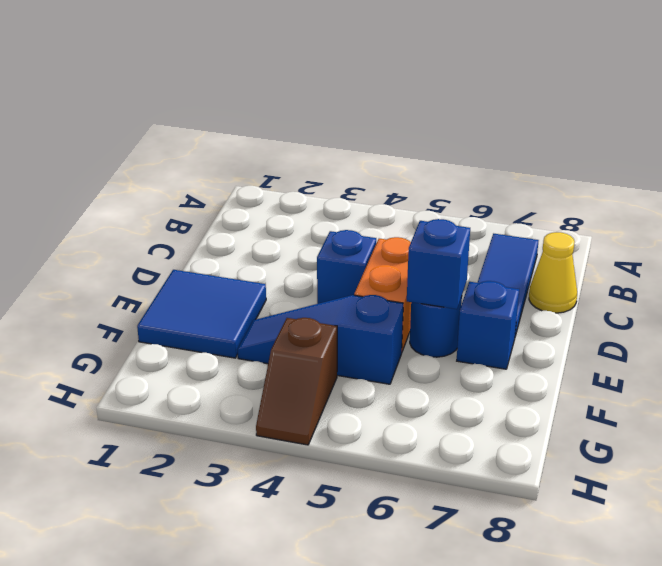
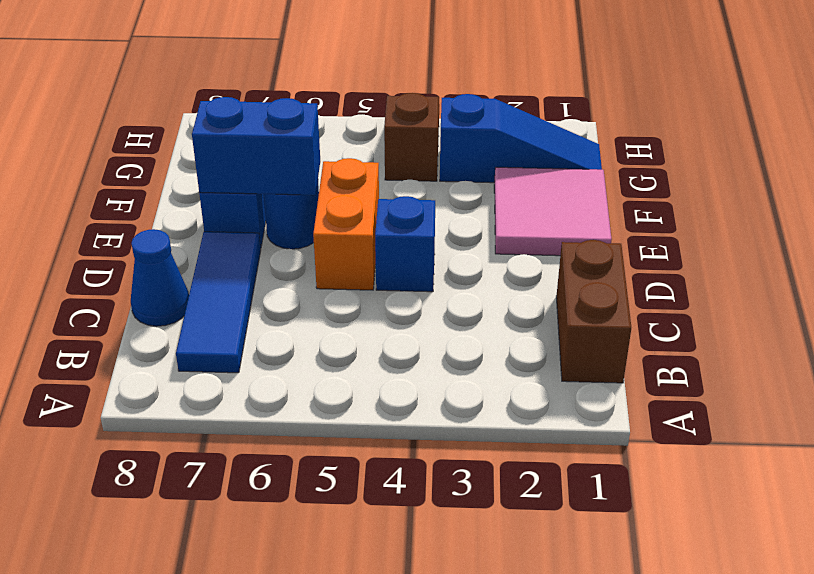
none -> brown 1x2 brick [556,240,631,383]
yellow 1x1 cone [529,232,577,313] -> blue 1x1 cone [131,229,189,326]
blue 2x2 tile [137,270,266,358] -> pink 2x2 tile [494,167,612,256]
blue 1x1 brick [407,219,470,309] -> blue 1x2 brick [192,97,320,195]
blue 1x3 slope [238,295,403,384] -> blue 1x3 slope moved to [440,94,602,183]

